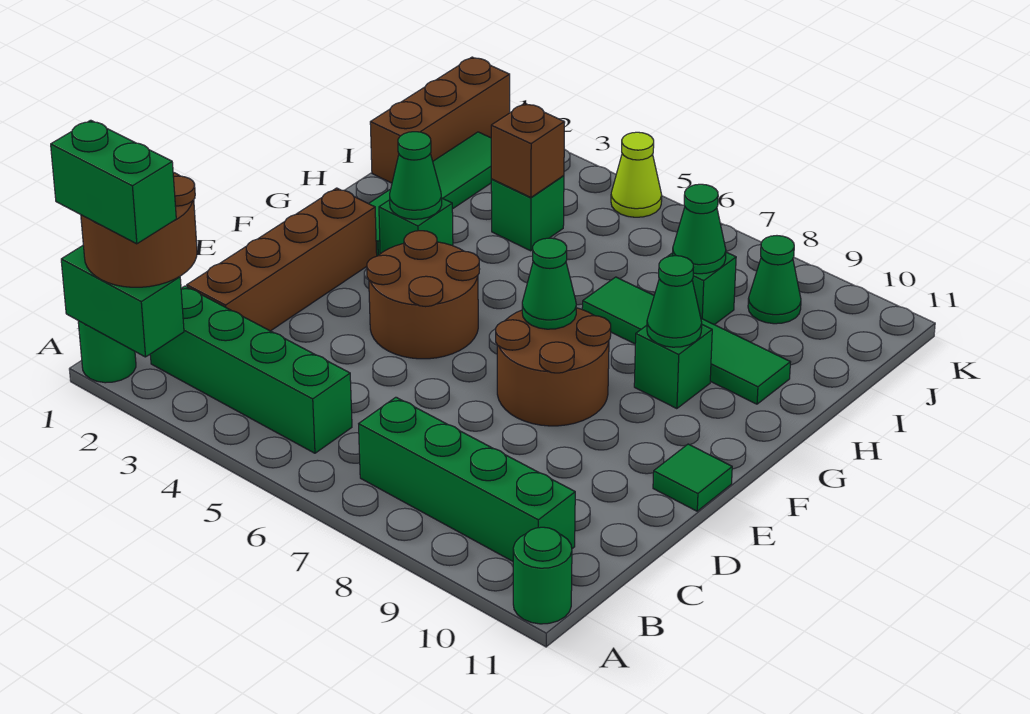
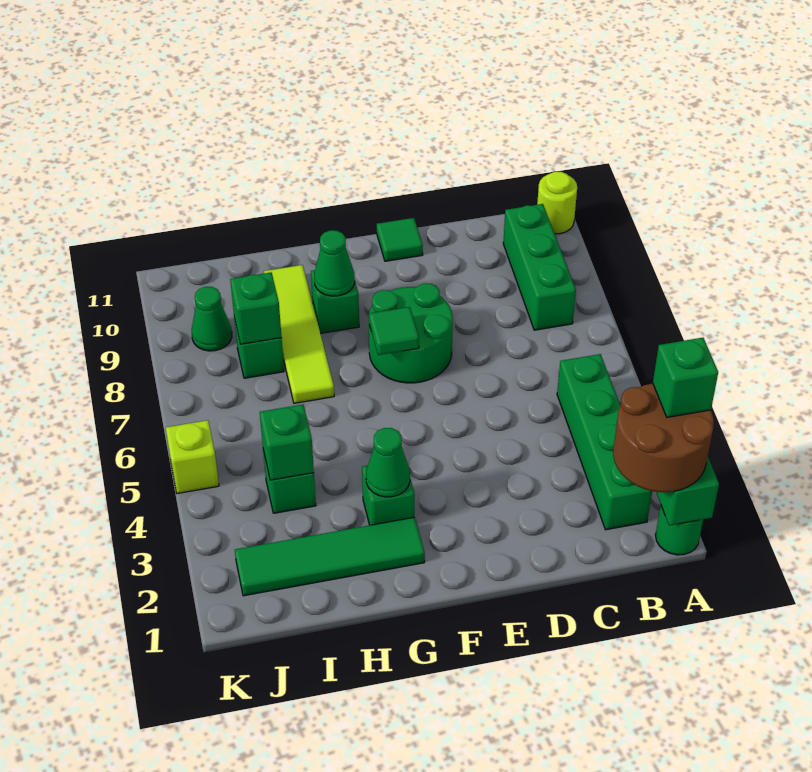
green 1x2 brick [51,120,176,244] -> green 1x1 brick [653,338,718,417]
green 1x1 round brick [513,527,572,624] -> lime 1x1 round brick [537,172,577,234]
green 1x4 brick [359,397,575,561] -> green 1x3 brick [503,204,576,330]
brown 1x4 brick [187,188,377,331] -> none
brown 2x2 round brick [367,231,480,359] -> none
brown 2x2 round brick [496,308,611,426] -> green 2x2 round brick [369,283,453,383]
green 1x1 cone [522,238,576,329] -> green 1x1 tile [369,307,419,355]
green 1x4 tile [582,277,790,404] -> lime 1x4 tile [264,265,334,403]
brown 1x3 brick [370,57,510,183] -> none
brown 1x1 brick [491,103,565,197] -> green 1x1 brick [260,405,314,480]
green 1x1 cone [672,184,726,274] -> green 1x1 brick [230,272,282,344]
lime 1x1 cone [611,132,662,217] -> lime 1x1 brick [166,420,219,494]

